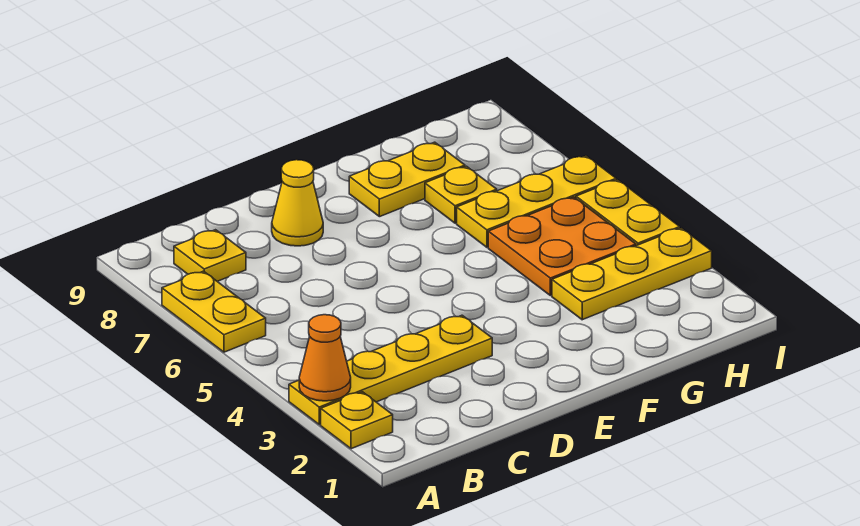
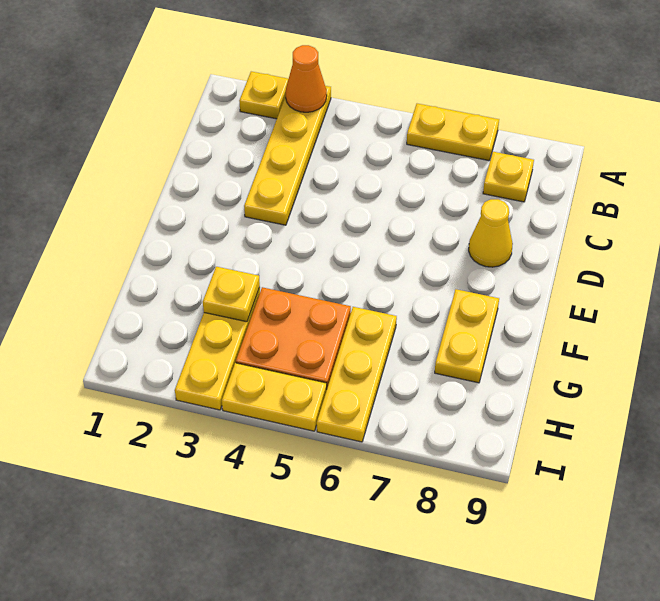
yellow 1x1 plate [425,166,497,223] -> yellow 1x1 plate moved to [203,267,260,322]

